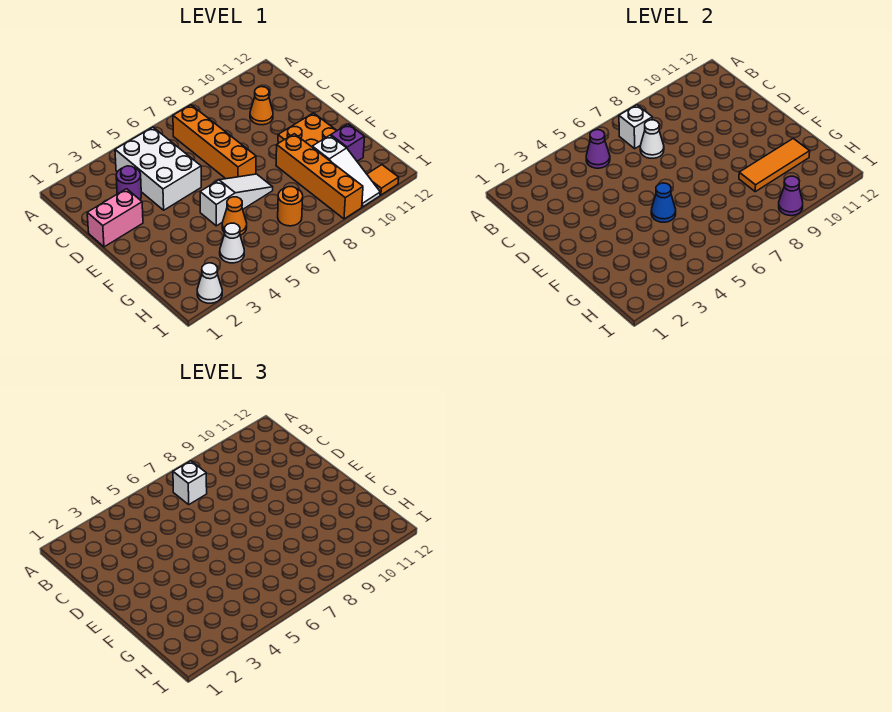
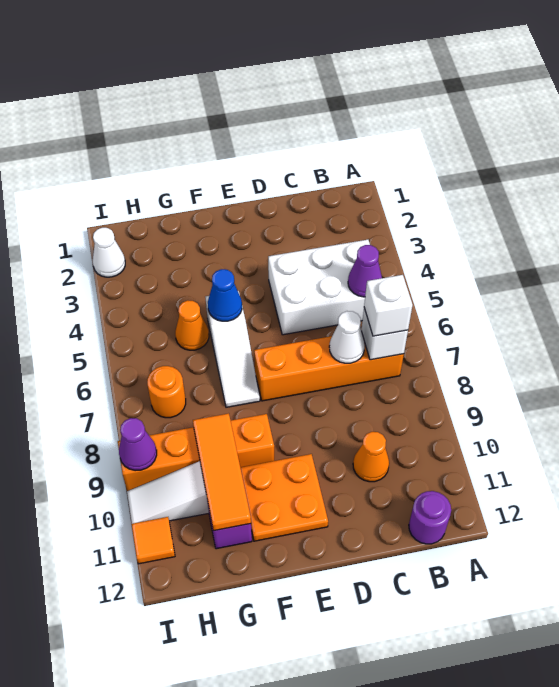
purple 1x1 round brick [116,166,141,200] -> purple 1x1 round brick moved to [409,491,451,544]
pink 1x2 brick [87,189,143,247] -> none
white 1x1 cone [220,223,244,263] -> none

